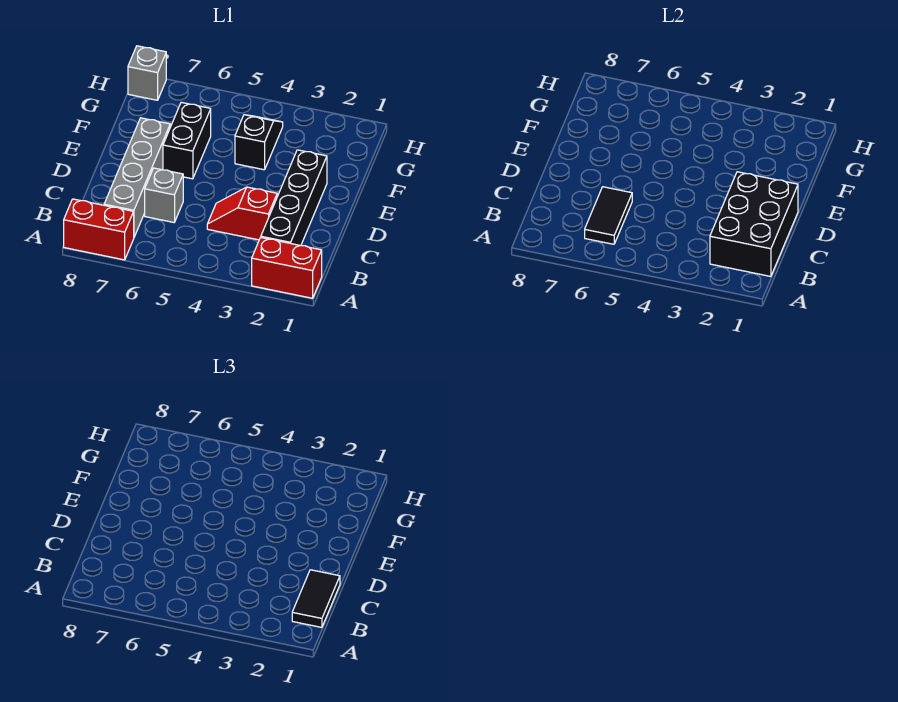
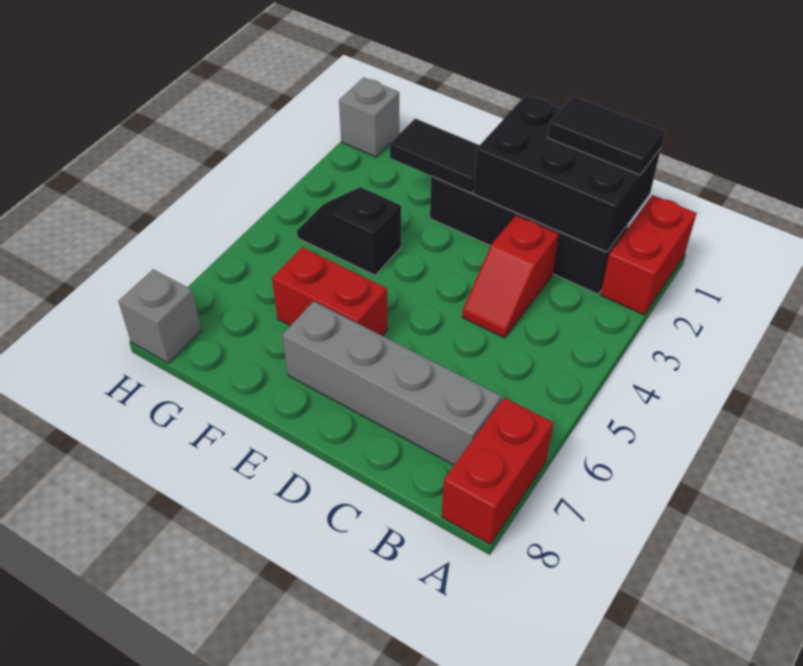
black 1x2 tile [585,187,632,244] -> black 1x2 tile moved to [390,119,479,193]
grey 1x1 brick [145,168,183,222] -> grey 1x1 brick moved to [339,77,399,157]
black 1x2 brick [163,102,211,179] -> red 1x2 brick [272,247,388,336]

